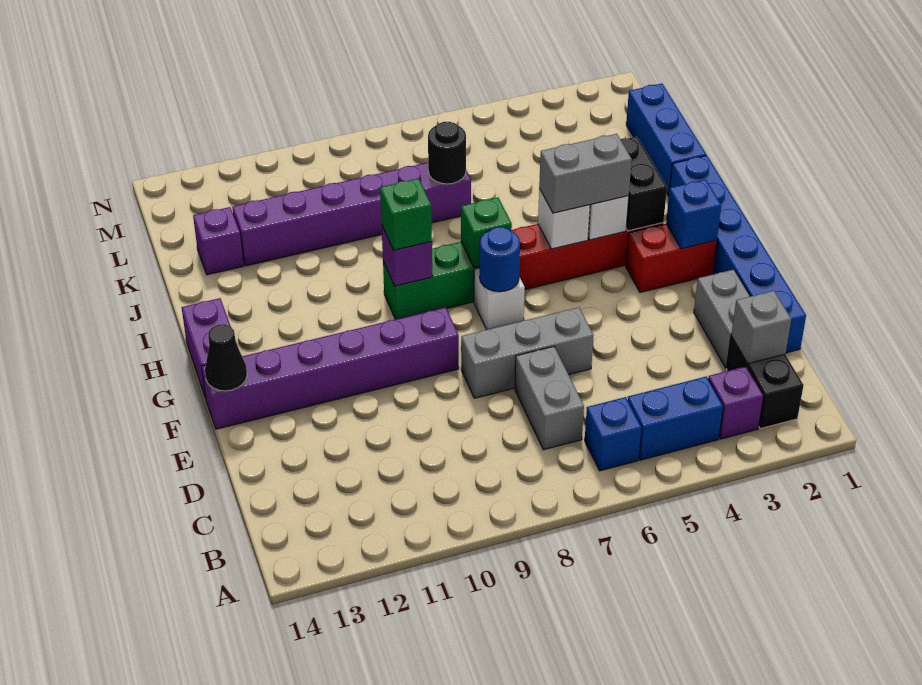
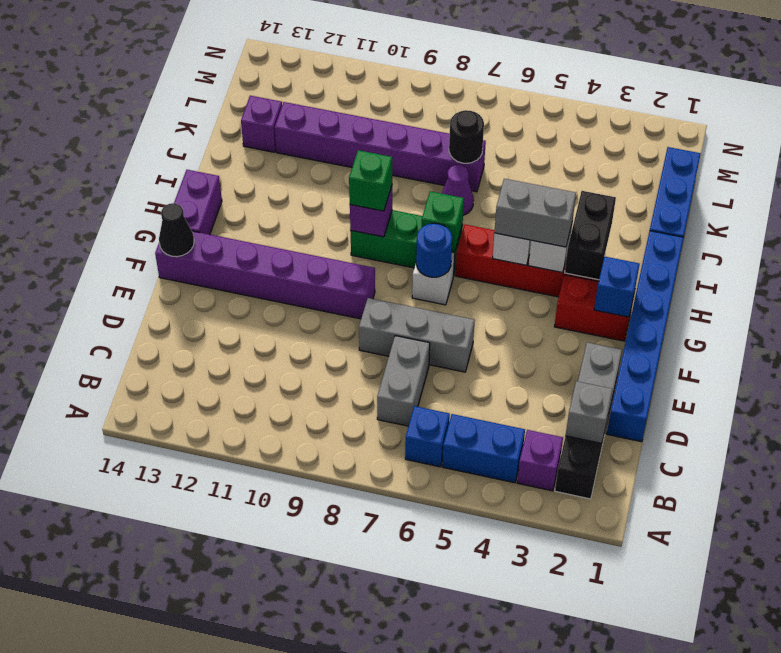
none -> purple 1x1 cone [442,165,474,215]

